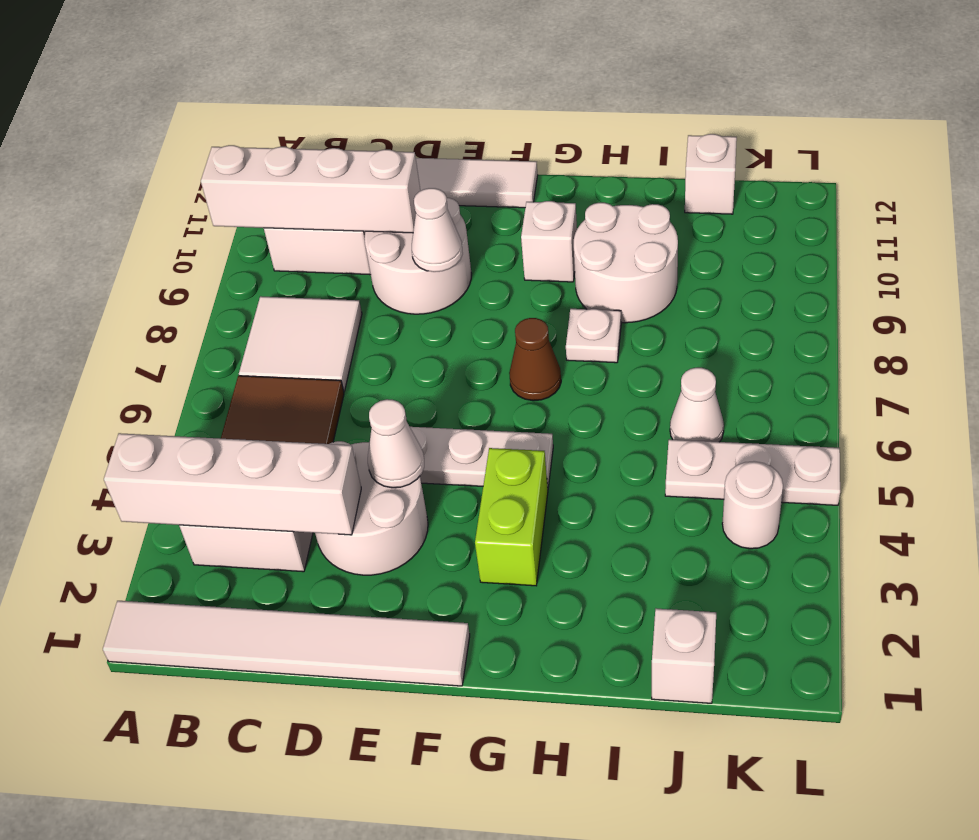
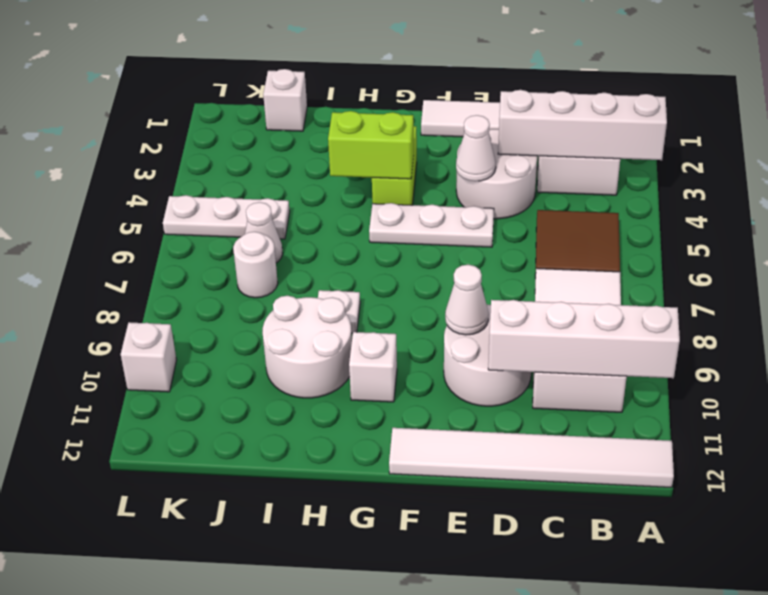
none -> lime 1x2 brick [328,111,414,179]
brown 1x1 cone [509,318,561,401] -> none
white 1x1 brick [685,134,737,214] -> white 1x1 brick moved to [121,322,176,392]
white 1x1 round brick [722,461,783,549] -> white 1x1 round brick moved to [233,232,278,298]

